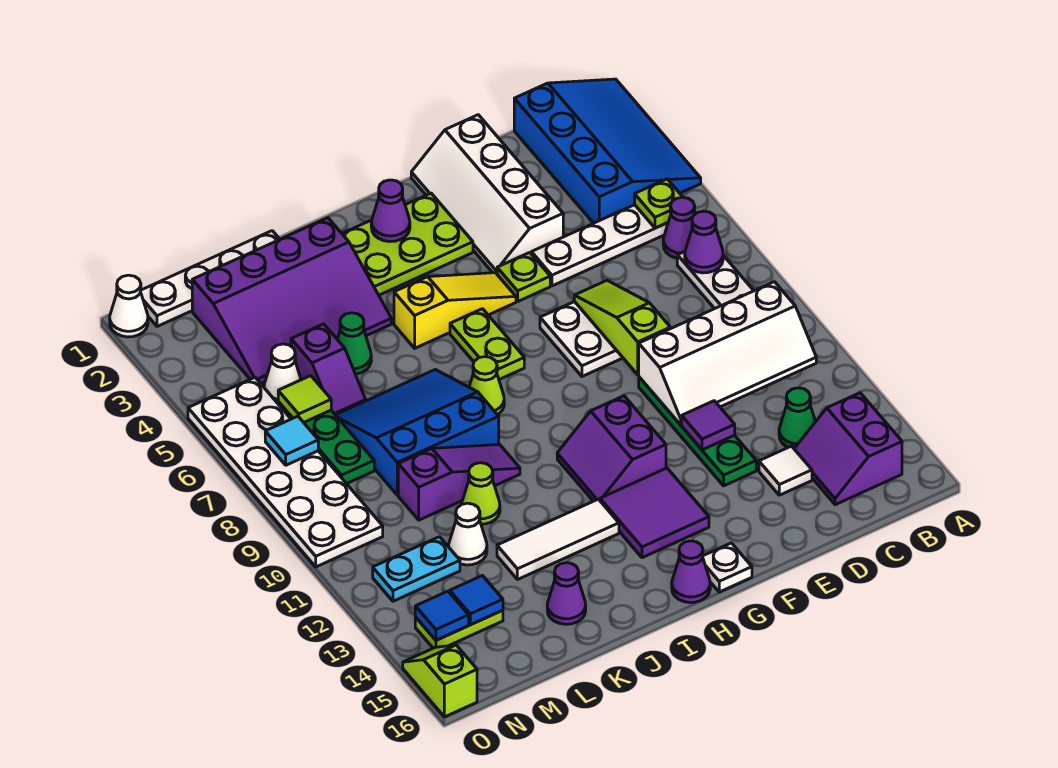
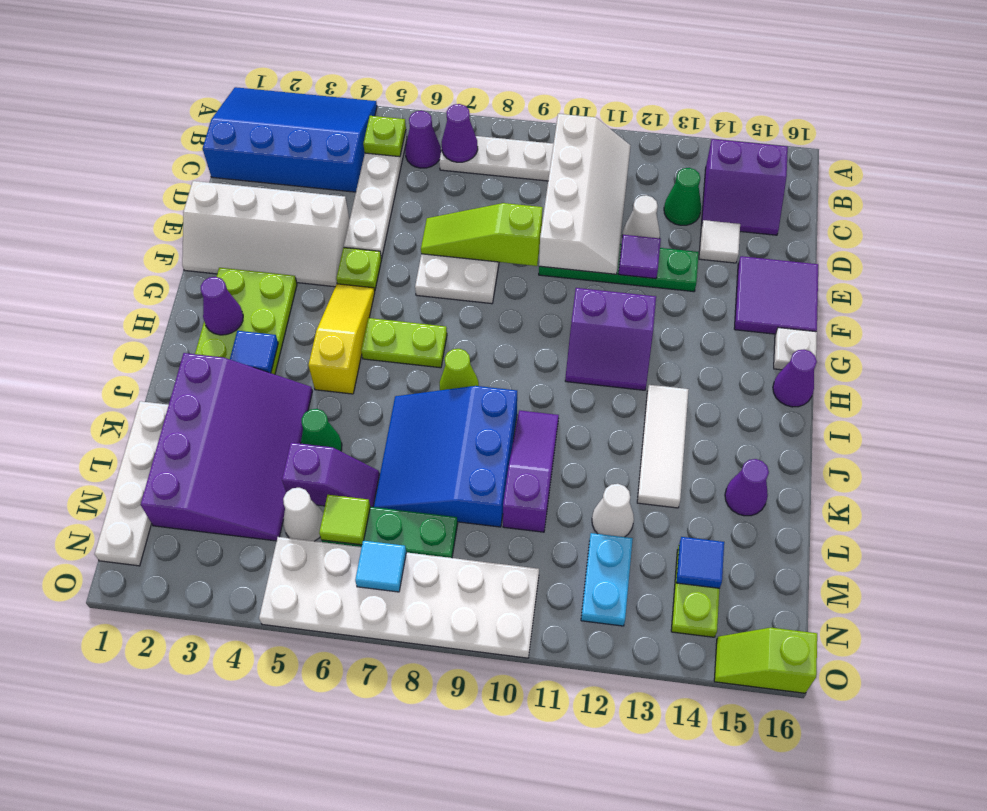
purple 2x2 tile [600,468,709,558] -> purple 2x2 tile moved to [734,256,818,334]
lime 1x1 cone [462,463,500,524] -> none
blue 1x1 tile [415,591,469,640] -> blue 1x1 tile moved to [230,331,278,373]
white 1x1 cone [110,275,148,337] -> white 1x1 cone moved to [622,195,660,238]

